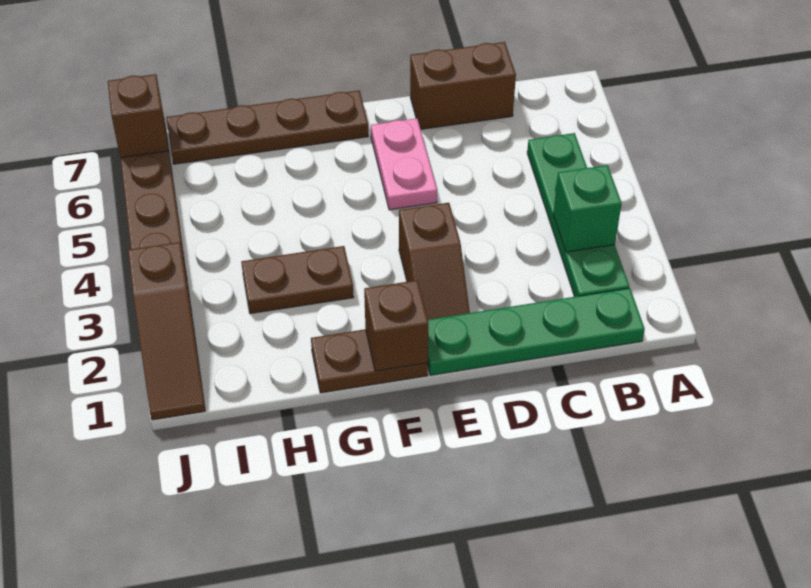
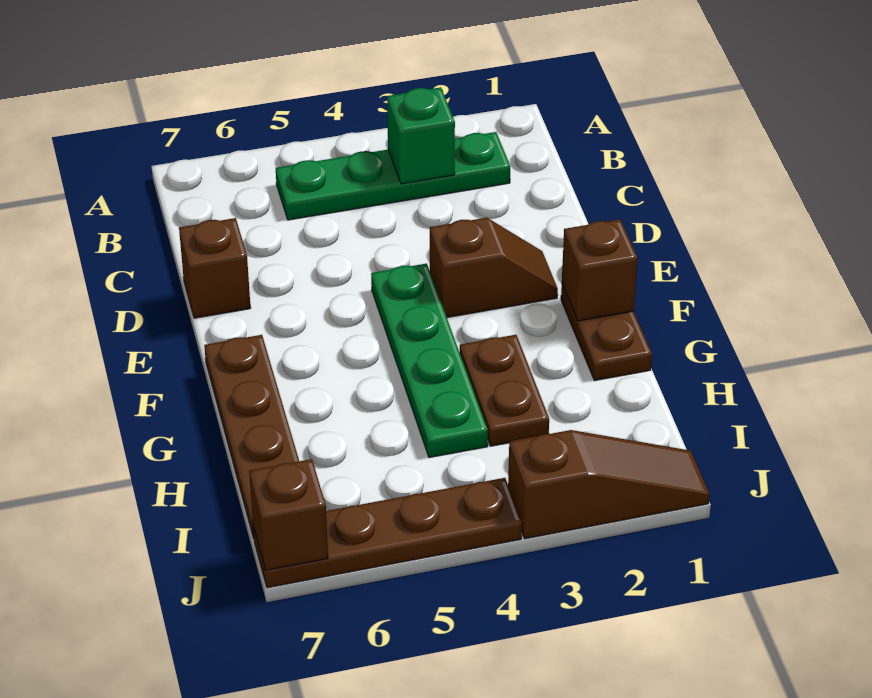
green 1x4 plate [428,288,645,375] -> green 1x4 plate moved to [371,263,488,458]
brown 1x2 brick [410,42,516,129] -> brown 1x1 brick [179,218,251,318]
pink 1x2 plate [371,118,437,210] -> none

